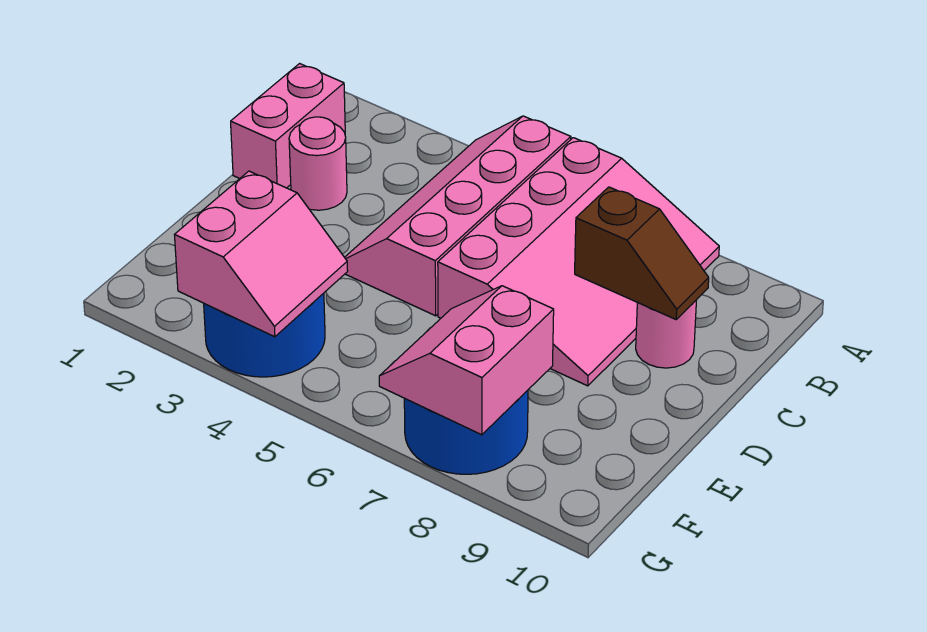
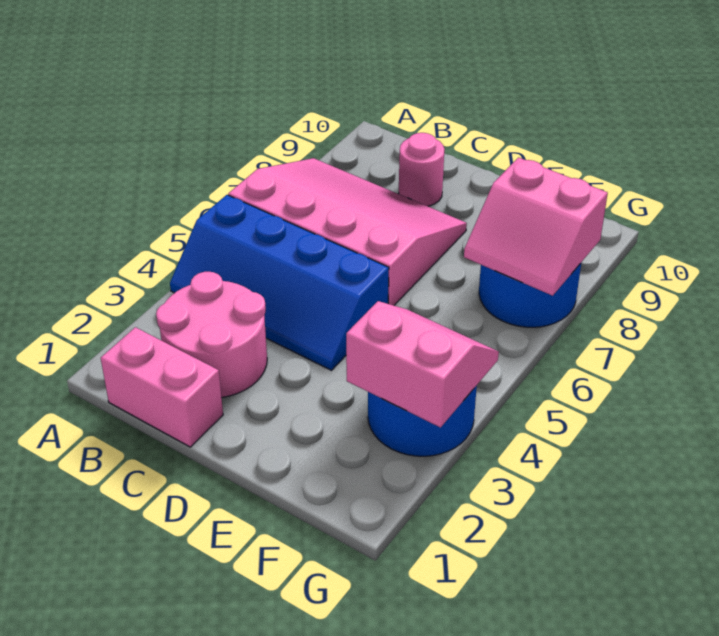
pink 2x4 slope [345,116,571,316] -> blue 2x4 slope [170,195,389,370]
pink 1x1 round brick [289,117,347,210] -> pink 2x2 round brick [156,272,267,397]
brown 1x2 slope [575,187,709,319] -> none

